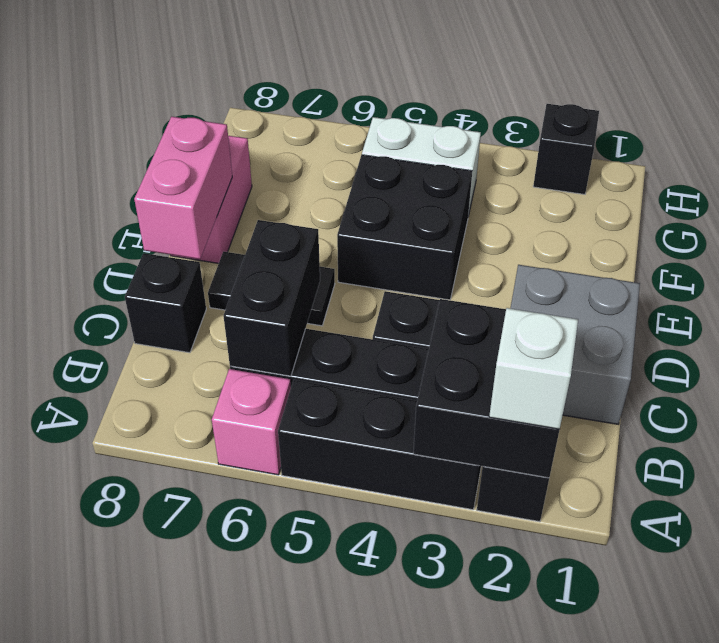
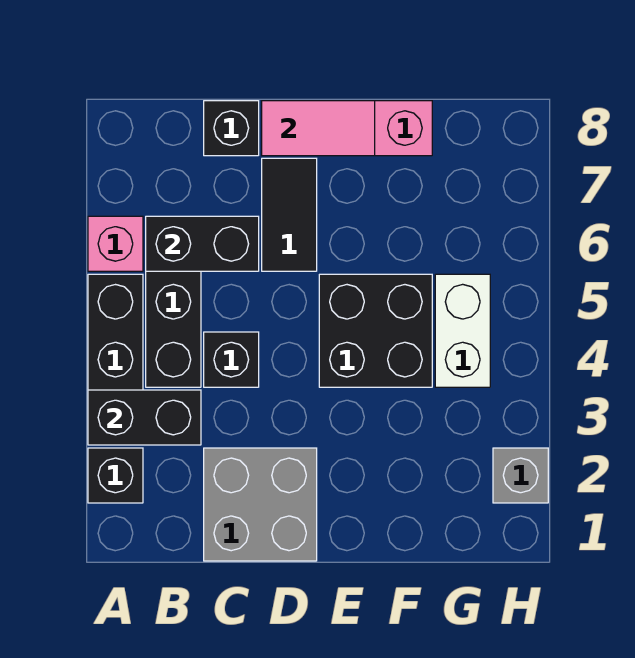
black 2x2 brick [413,299,559,478] -> black 1x2 brick [88,390,201,445]
white 1x1 brick [489,308,578,429] -> none
pink 1x2 brick [134,117,232,259] -> pink 1x2 tile [262,101,375,156]
black 1x1 brick [533,104,599,194] -> grey 1x1 brick [493,448,548,503]

